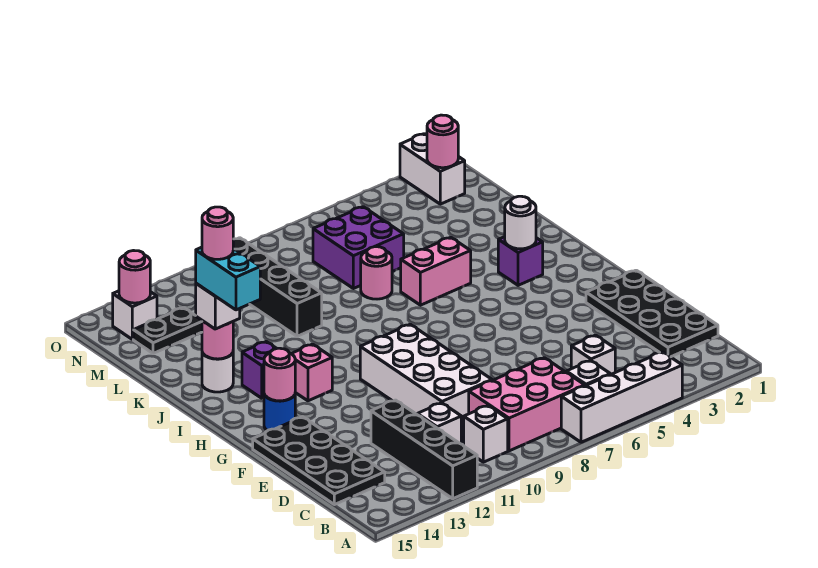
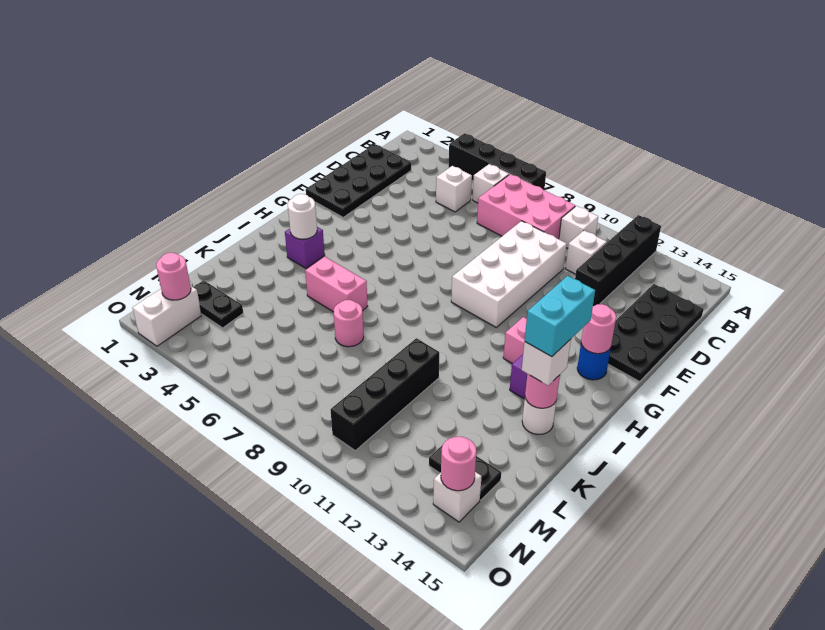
white 1x4 brick [561,352,682,442] -> black 1x4 brick [449,133,546,190]
pink 1x1 round brick [202,207,233,259] -> none
purple 2x2 brick [313,207,404,289] -> none
none -> black 1x2 plate [194,280,243,328]

